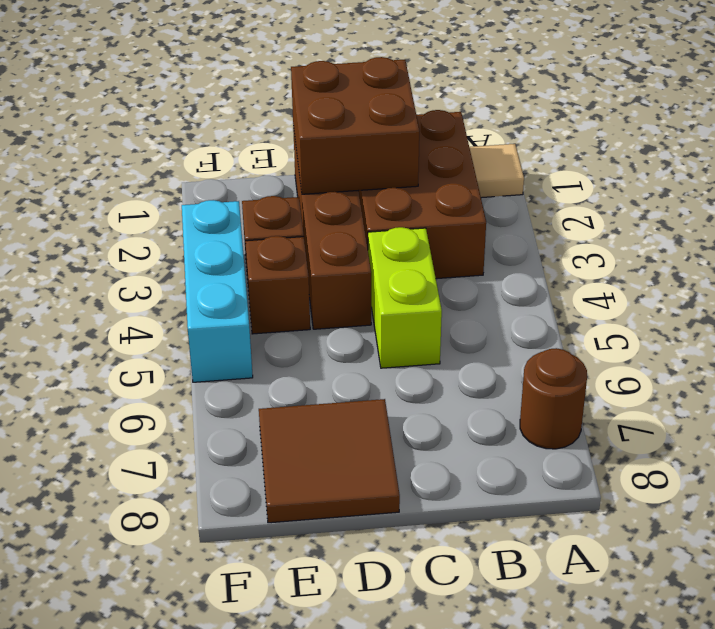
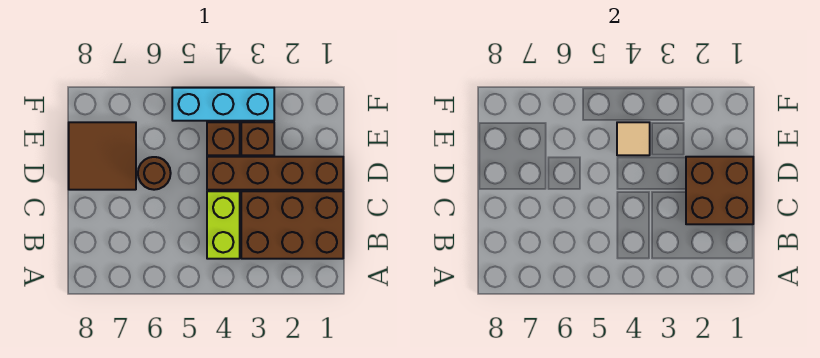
tan 1x1 tile [469,144,524,198] -> tan 1x1 tile moved to [617,122,650,155]
brown 1x1 round brick [520,348,587,449] -> brown 1x1 round brick moved to [138,157,171,190]
lime 1x2 brick [368,227,442,368] -> lime 1x2 brick turned to [207,191,240,259]

